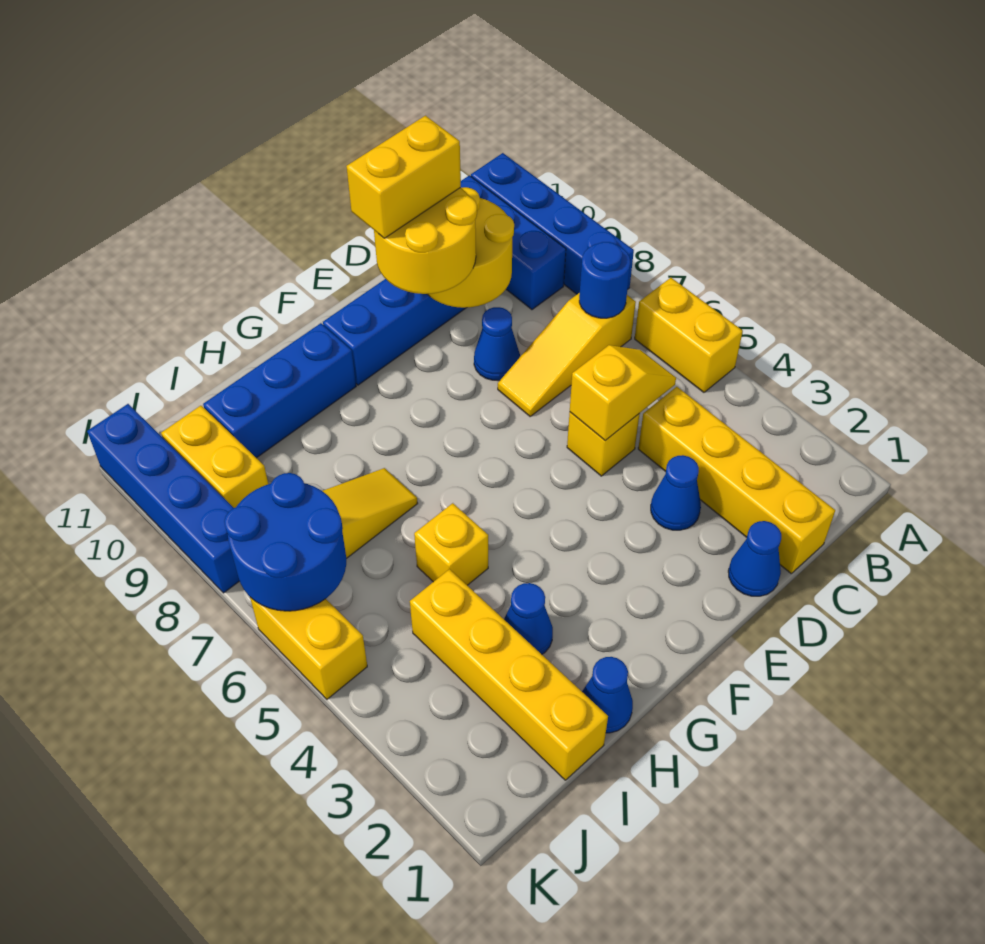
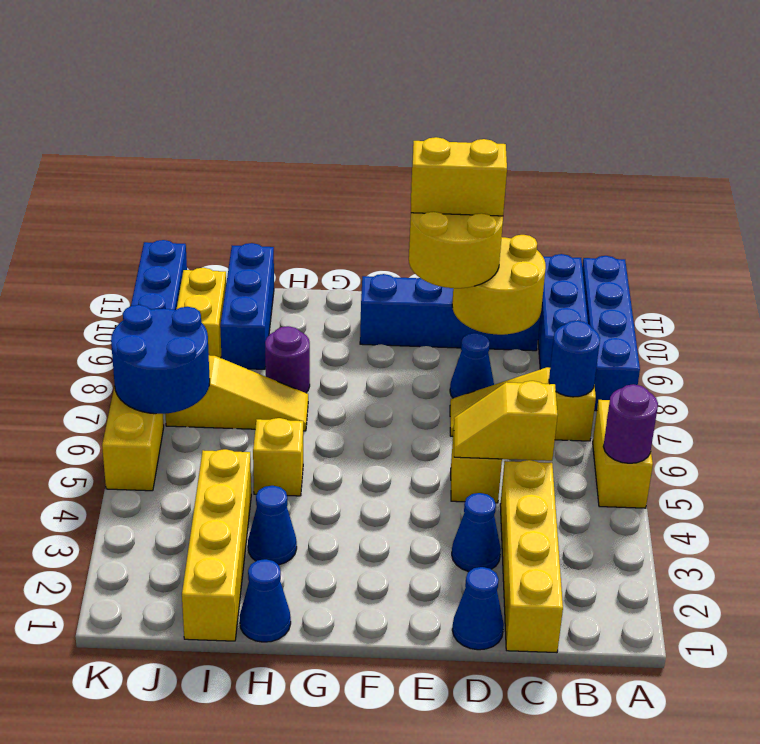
none -> purple 1x1 round brick [603,384,658,463]
yellow 1x2 slope [570,345,676,440] -> yellow 1x2 slope turned to [454,381,558,461]
blue 1x3 brick [203,323,356,458] -> blue 1x3 brick turned to [220,243,274,369]
none -> purple 1x1 round brick [265,326,310,393]

